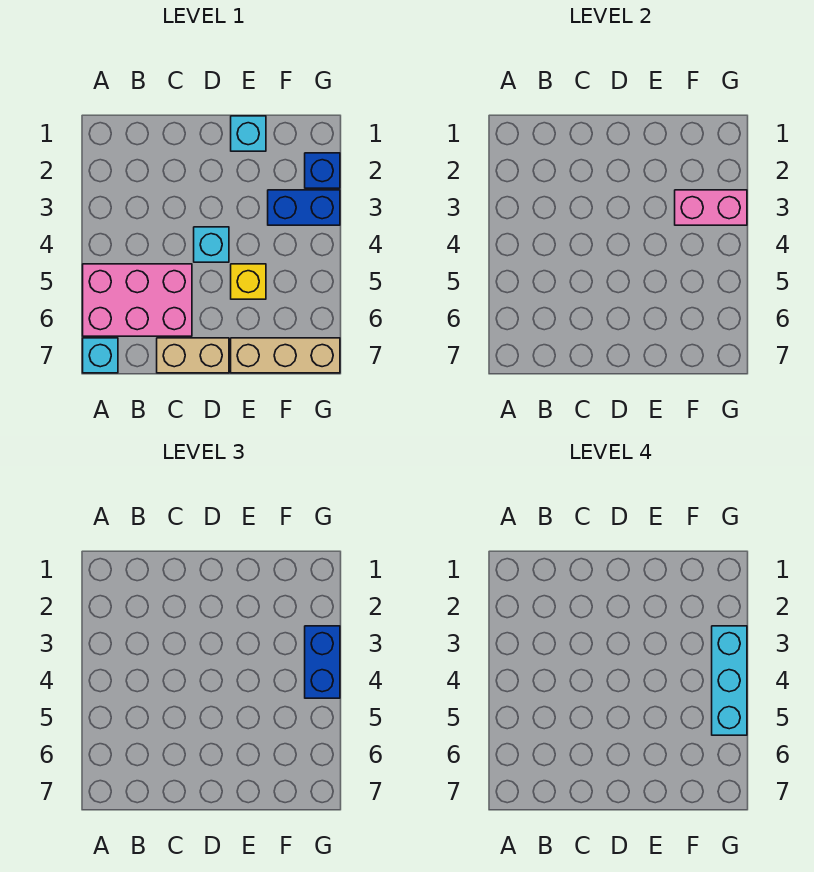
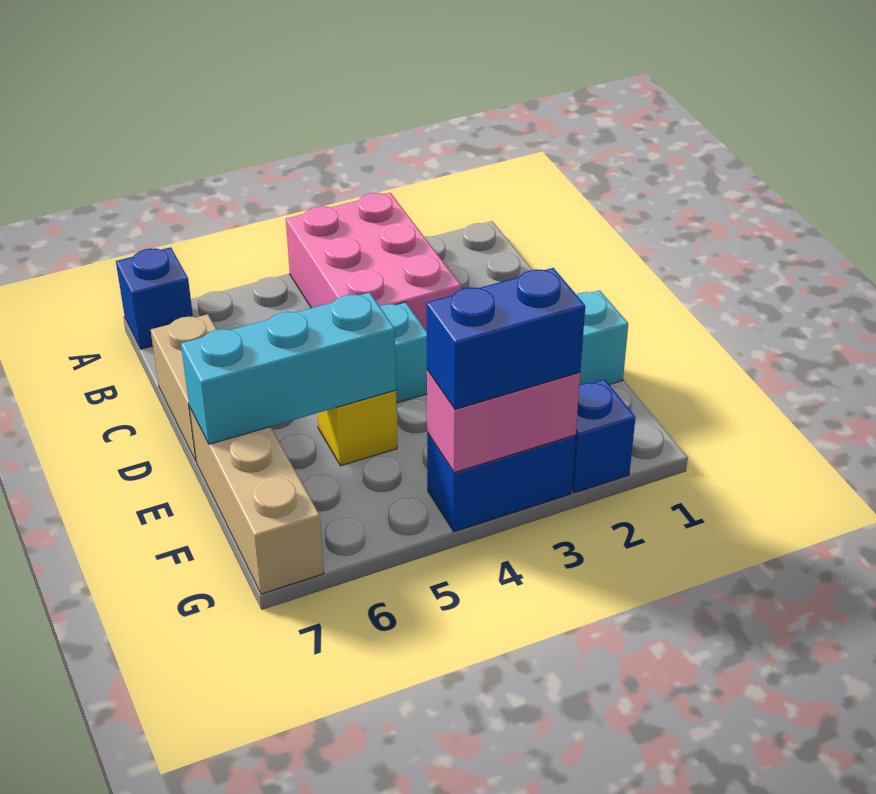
pink 2x3 brick [83,264,192,336] -> pink 2x3 brick moved to [286,193,461,331]
cyan 1x1 brick [83,338,118,373] -> blue 1x1 brick [116,247,193,349]
blue 1x2 brick [268,190,340,225] -> blue 1x2 brick turned to [427,433,576,532]
pink 1x2 brick [675,190,747,225] -> pink 1x2 brick turned to [427,370,580,473]
cyan 1x3 brick [712,626,747,735] -> cyan 1x3 brick moved to [181,293,396,444]

